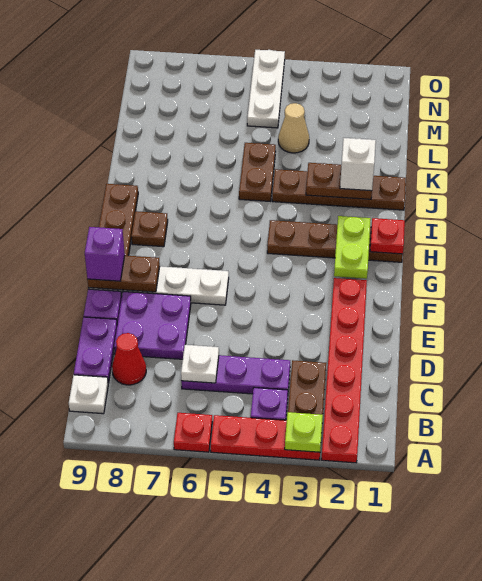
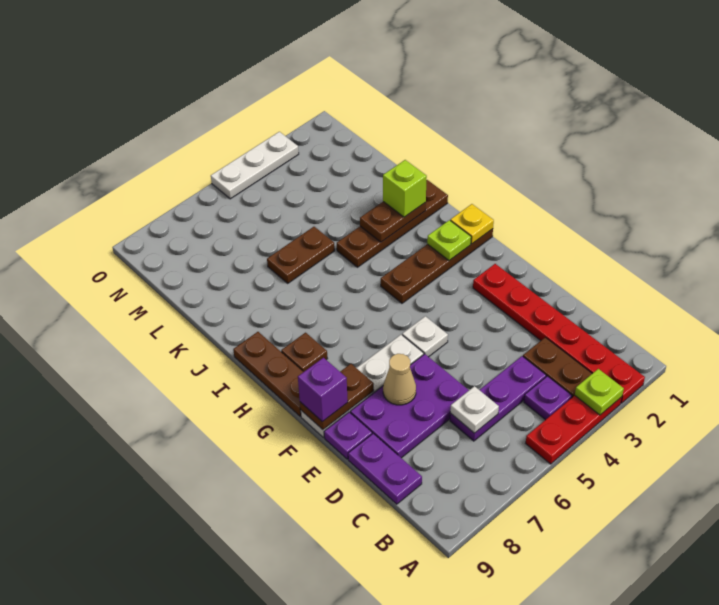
red 1x1 plate [174,413,212,452] -> none
white 1x1 plate [69,375,108,414] -> white 1x1 plate moved to [402,316,448,357]
red 1x1 cone [112,333,146,385] -> none
purple 2x2 plate [114,292,191,359] -> purple 2x3 plate [350,354,469,458]
lime 1x2 plate [334,216,371,279] -> lime 1x1 plate [427,220,471,261]
red 1x1 plate [370,218,405,254] -> yellow 1x1 plate [450,204,494,244]
white 1x1 brick [340,138,376,191] -> lime 1x1 brick [383,160,427,217]
brown 1x2 plate [239,143,276,201] -> brown 1x2 plate turned to [267,227,335,283]
tan 1x1 cone [278,103,309,153] -> tan 1x1 cone moved to [383,354,416,405]
white 1x3 plate [247,50,285,128] -> white 1x3 plate turned to [211,132,299,199]

